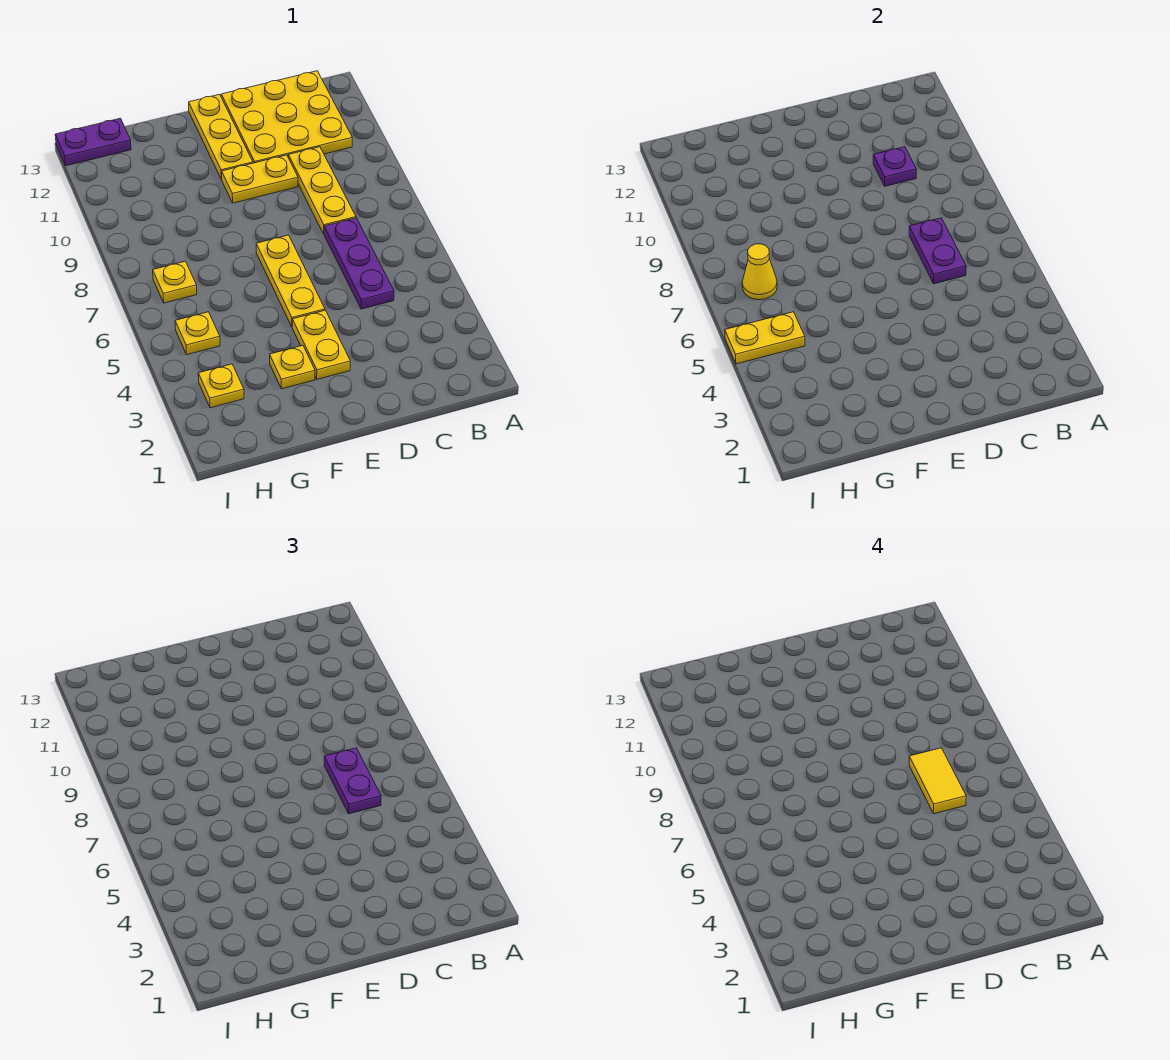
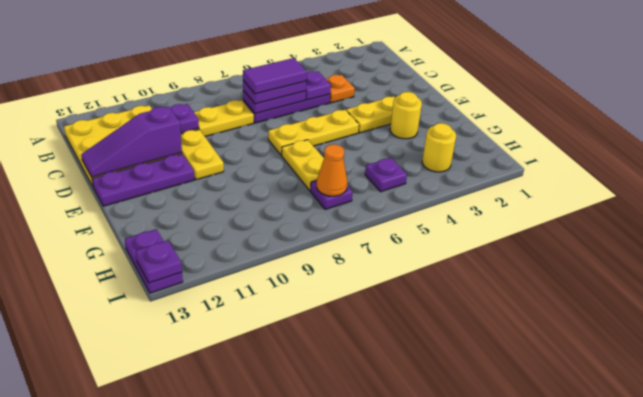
none -> orange 1x1 plate [326,75,355,103]
none -> purple 1x1 plate [306,71,331,100]
yellow 1x2 tile [909,748,966,814] -> purple 1x2 tile [243,58,307,94]
none -> purple 1x3 slope [81,106,182,177]
yellow 1x3 plate [189,94,253,179] -> purple 1x3 plate [92,154,194,206]
yellow 1x1 plate [270,345,315,389] -> yellow 1x1 round brick [390,92,422,139]
yellow 1x1 plate [198,364,244,408] -> yellow 1x1 round brick [422,123,456,172]
yellow 1x1 plate [175,312,220,355] -> purple 1x1 plate [365,158,407,192]
yellow 1x2 plate [725,312,805,364] -> yellow 1x2 plate moved to [282,140,324,190]
yellow 1x1 plate [153,261,197,303] -> purple 1x1 plate [310,180,353,209]
yellow 1x1 cone [742,244,777,300] -> orange 1x1 cone [317,144,347,196]
none -> purple 1x1 plate [136,241,182,283]

